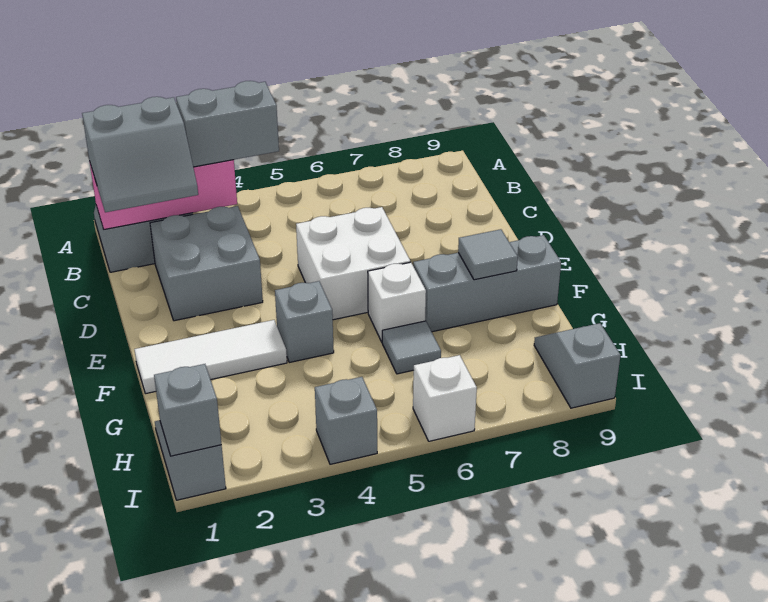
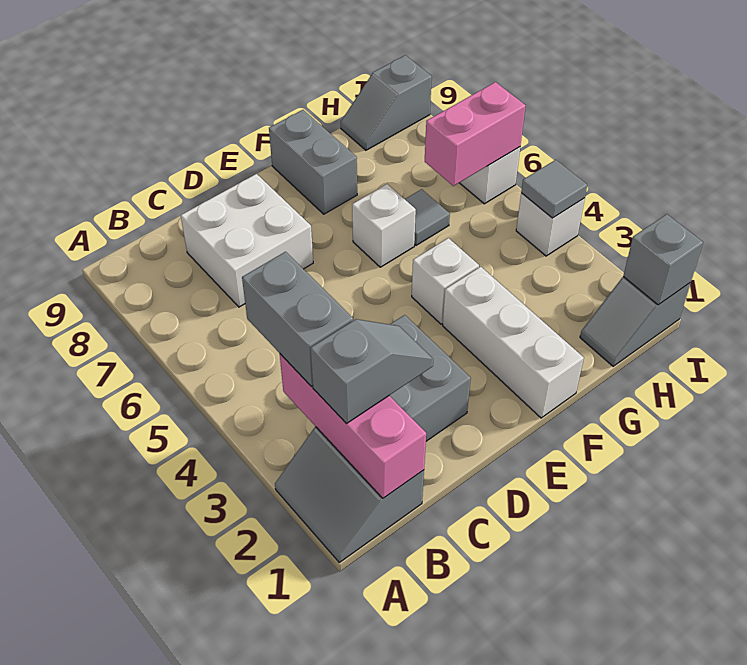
grey 2x2 slope [82,97,198,212] -> grey 1x2 slope [310,319,433,424]
white 2x2 brick [296,207,410,320] -> white 2x2 brick moved to [181,174,313,307]
white 1x3 tile [134,320,287,394] -> white 1x3 brick [443,267,584,418]
grey 1x1 brick [275,281,334,362] -> white 1x1 brick [412,238,479,324]
grey 1x3 brick [413,235,561,332] -> grey 1x2 brick [269,110,357,214]
grey 1x1 tile [458,229,518,280] -> grey 1x1 tile moved to [521,160,587,218]
none -> pink 1x2 brick [425,82,526,186]
grey 1x1 brick [315,377,377,464] -> white 1x1 brick [516,193,585,256]

